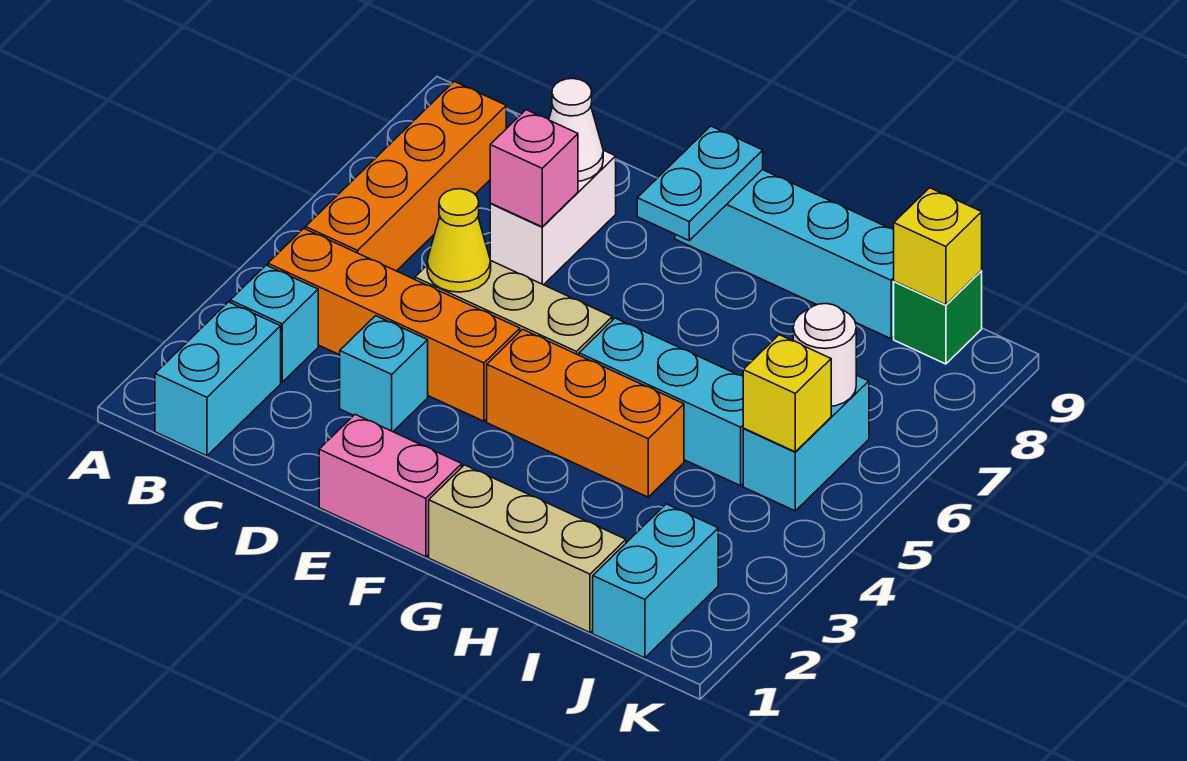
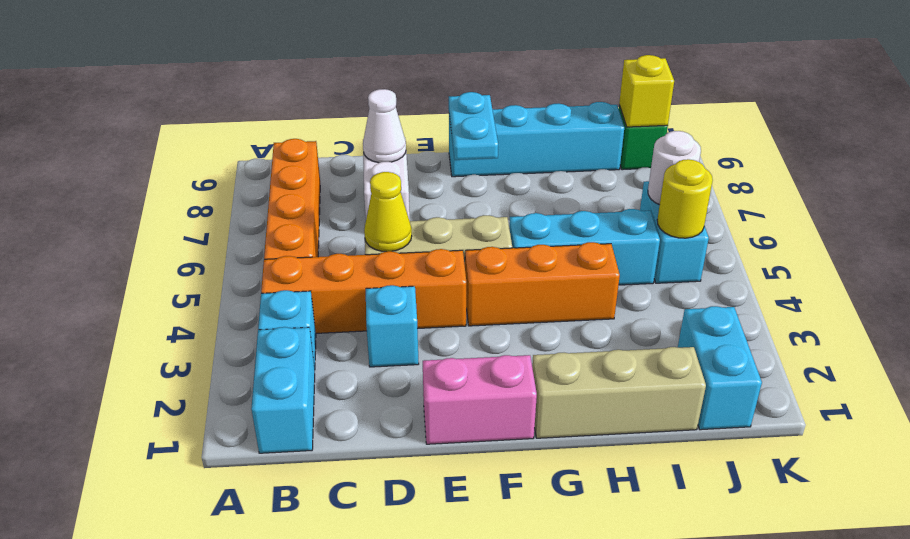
pink 1x1 brick [490,110,578,227] -> none
yellow 1x1 brick [743,335,831,452] -> yellow 1x1 round brick [657,159,713,238]

